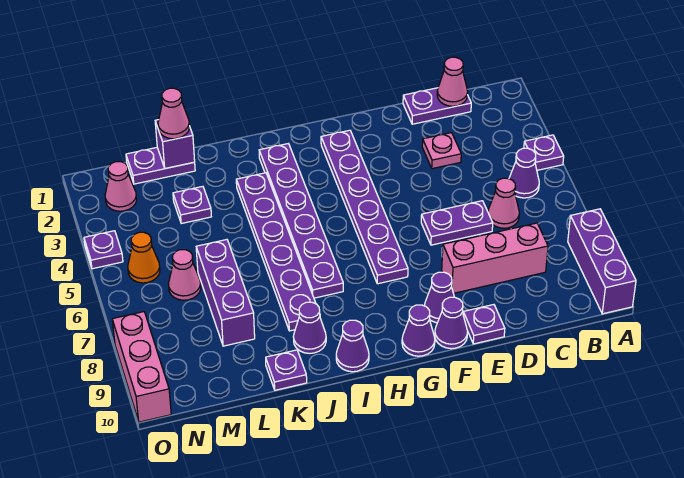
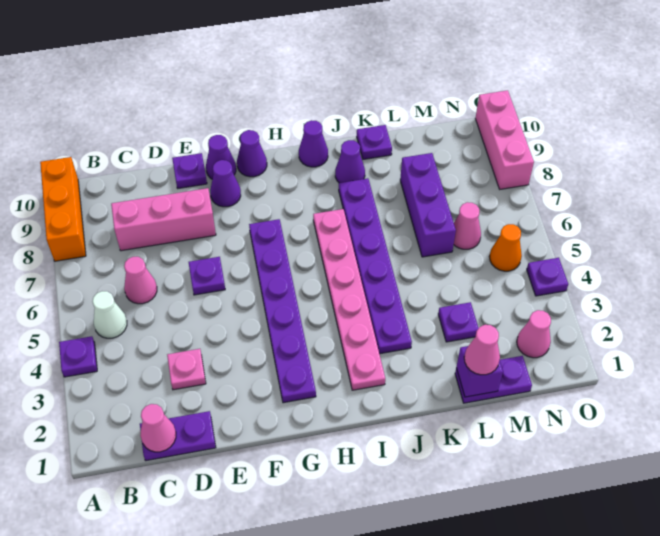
purple 1x3 brick [568,209,636,314] -> orange 1x3 brick [40,157,86,261]
purple 1x1 cone [509,148,539,198] -> white 1x1 cone [92,291,127,338]
purple 1x2 plate [421,201,493,245] -> purple 1x1 plate [189,257,225,295]
purple 1x6 plate [259,144,343,298] -> pink 1x6 plate [313,209,385,390]

